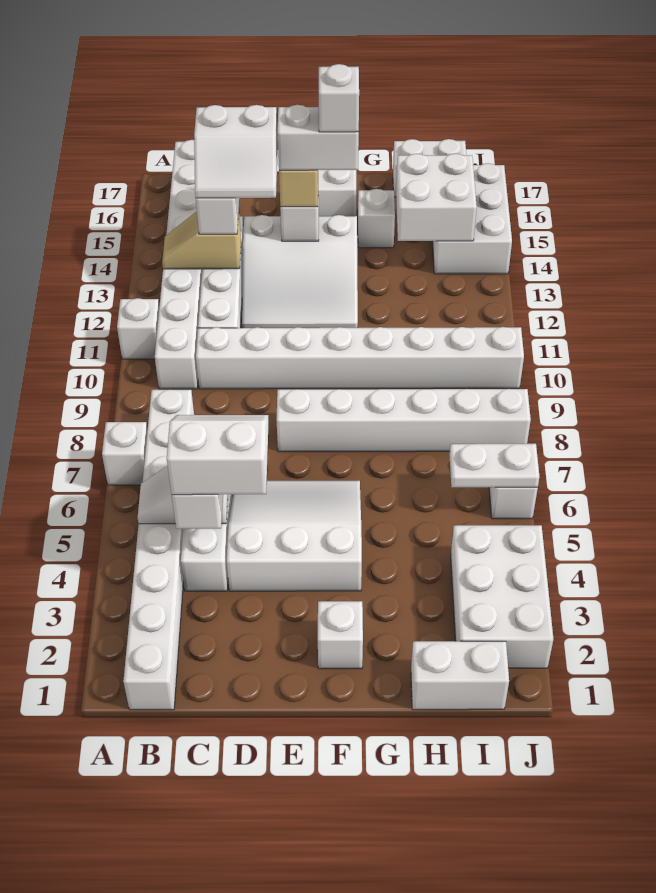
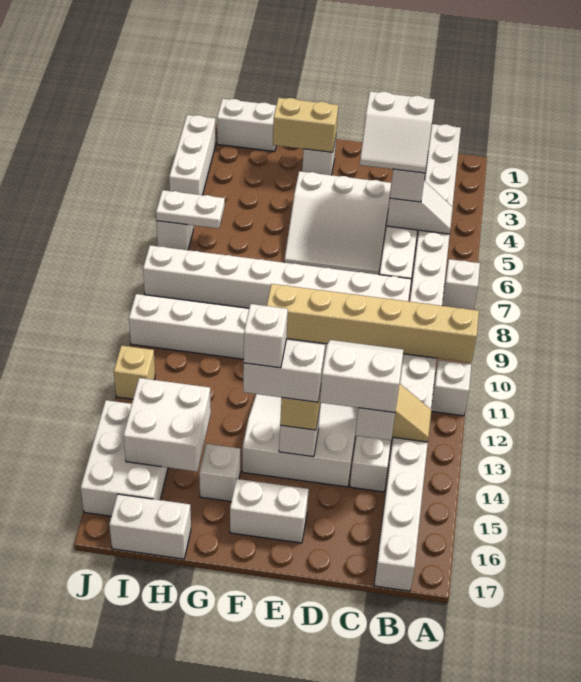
none -> tan 1x6 brick [267,284,479,363]
white 1x6 brick [277,389,531,452] -> white 1x8 brick [143,245,411,308]
none -> tan 1x2 brick [273,98,338,152]
white 2x3 brick [451,525,553,668] -> white 1x3 brick [169,115,216,195]
none -> tan 1x1 brick [114,346,155,399]

